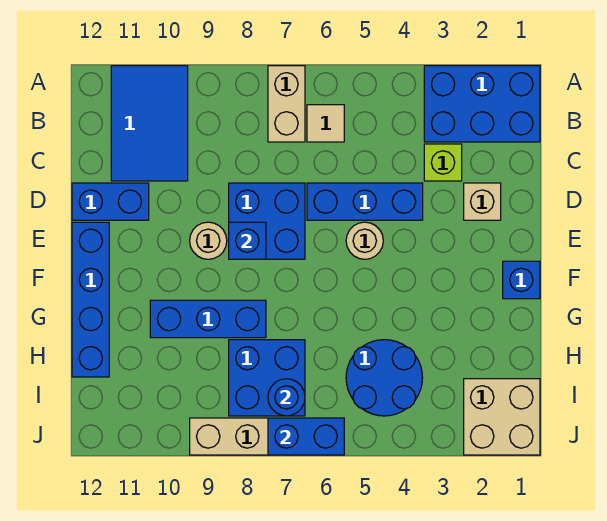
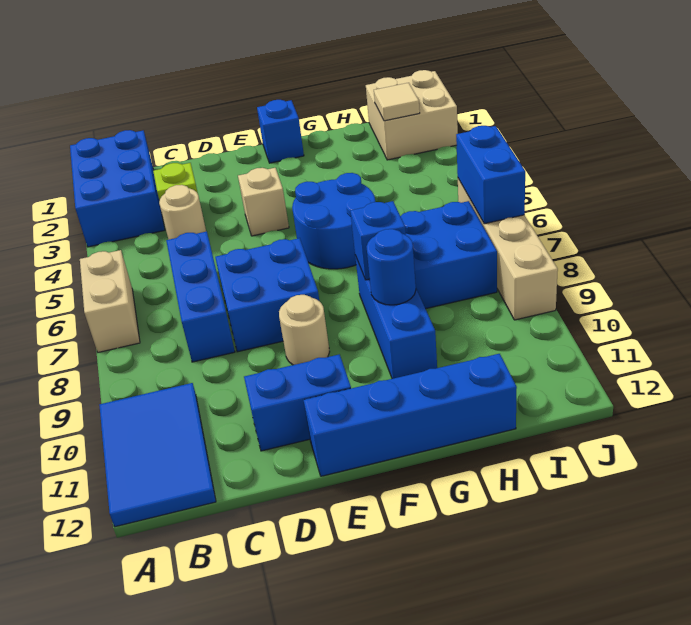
tan 1x2 brick [268,66,305,142] -> tan 1x2 brick turned to [80,250,140,352]
blue 2x3 tile [111,66,188,181] -> blue 2x3 tile turned to [99,383,216,527]
tan 1x1 tile [307,105,344,142] -> tan 1x1 tile moved to [374,83,420,121]
tan 1x1 brick [464,183,501,220] -> tan 1x1 brick moved to [238,168,289,236]
blue 1x3 brick [307,183,423,220] -> blue 1x3 brick moved to [166,231,235,362]
blue 1x2 brick [72,183,149,220] -> blue 1x2 brick turned to [244,354,351,451]
tan 1x1 round brick [346,222,383,259] -> tan 1x1 round brick moved to [159,185,206,240]
blue 1x1 brick [229,222,266,259] -> blue 1x1 brick moved to [350,201,406,280]
blue 2x2 round brick [346,340,423,416] -> blue 2x2 round brick moved to [292,173,375,269]
blue 1x1 round brick [268,379,305,416] -> blue 1x1 round brick moved to [366,229,416,305]

